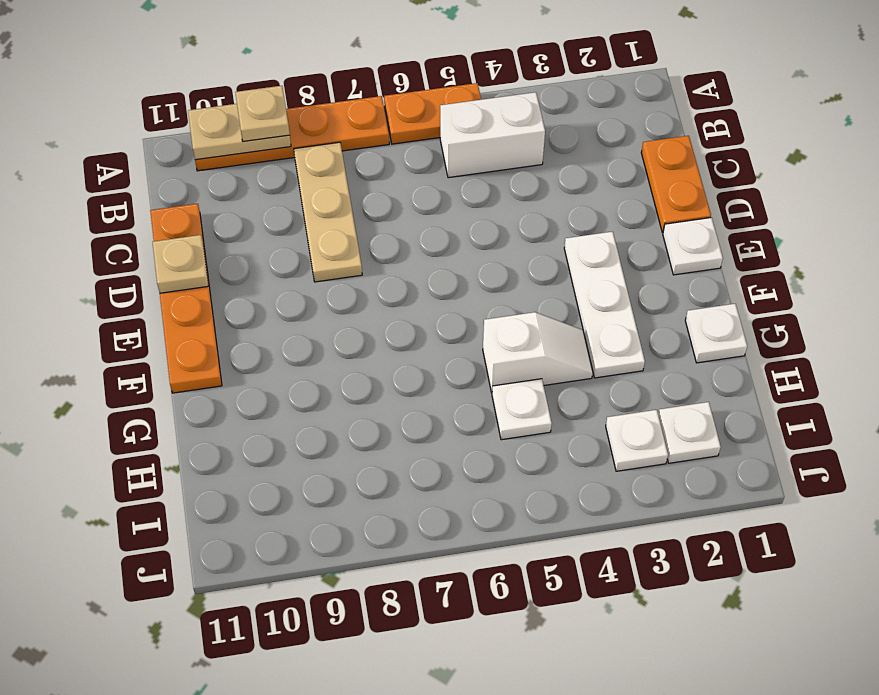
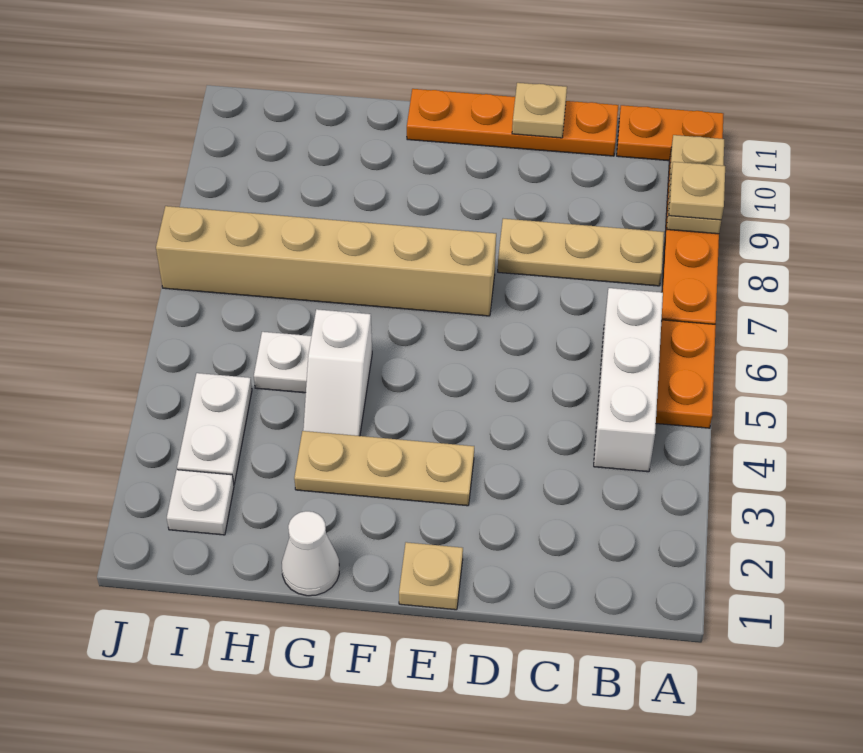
white 1x2 brick [440,92,545,178] -> white 1x3 brick [594,288,663,472]
orange 1x2 plate [641,136,711,233] -> orange 1x2 plate moved to [617,105,724,161]
white 1x1 plate [663,218,723,275] -> tan 1x1 plate [399,542,463,610]
white 1x3 plate [564,232,645,378] -> tan 1x3 plate [294,431,474,506]
none -> tan 1x6 brick [156,206,496,316]
white 1x1 plate [685,304,747,363] -> white 1x1 cone [282,511,339,596]
white 1x1 plate [606,410,668,471] -> white 1x2 plate [177,373,252,484]

